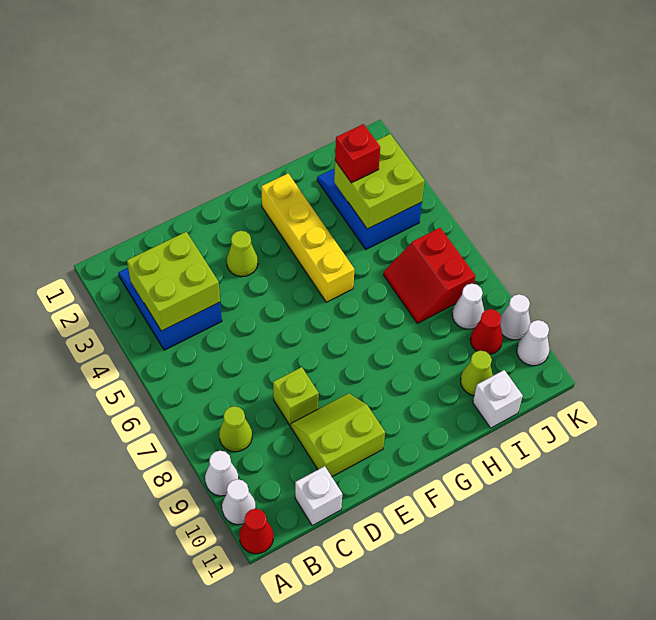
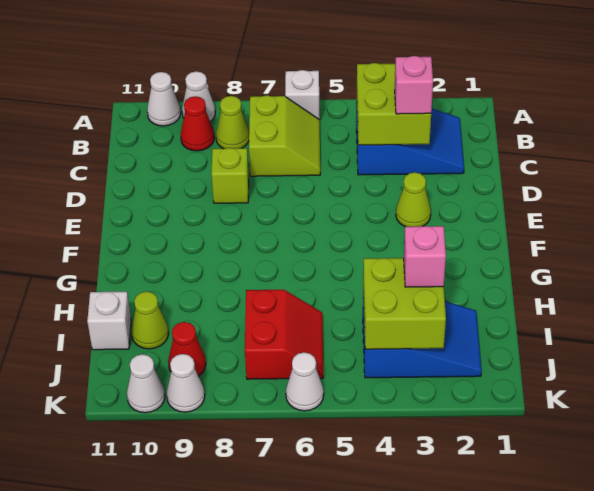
red 1x1 cone [239,509,273,554] -> red 1x1 cone moved to [181,96,214,151]
none -> pink 1x1 brick [395,56,433,114]
white 1x1 brick [295,466,342,525] -> white 1x1 brick moved to [285,70,320,120]
lime 2x2 slope [291,393,385,477] -> lime 2x2 slope moved to [249,95,320,176]
yellow 1x4 brick [261,174,355,302] -> none
red 1x1 brick [335,124,380,183] -> pink 1x1 brick [404,226,446,287]
red 2x2 slope [384,228,475,323] -> red 2x2 slope turned to [245,290,323,379]
white 1x1 cone [452,284,484,329] -> white 1x1 cone moved to [286,352,324,411]

